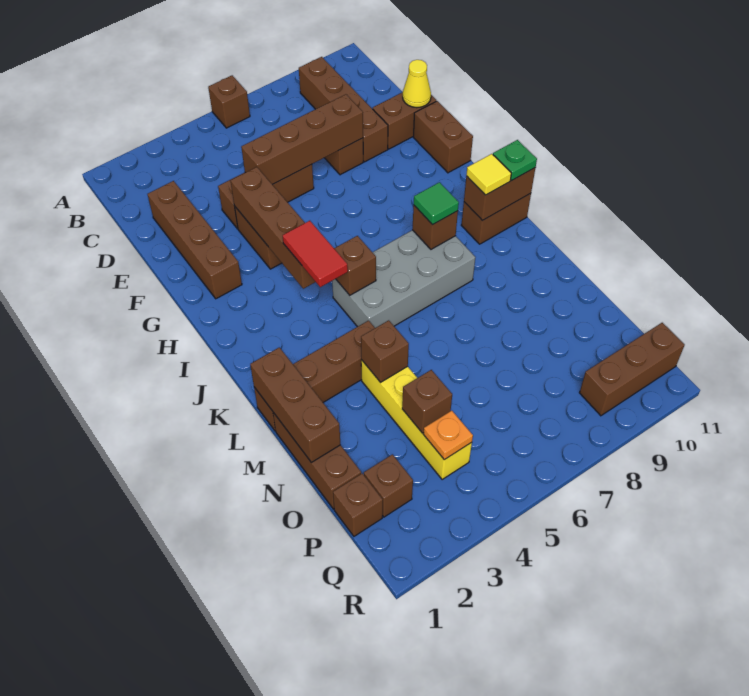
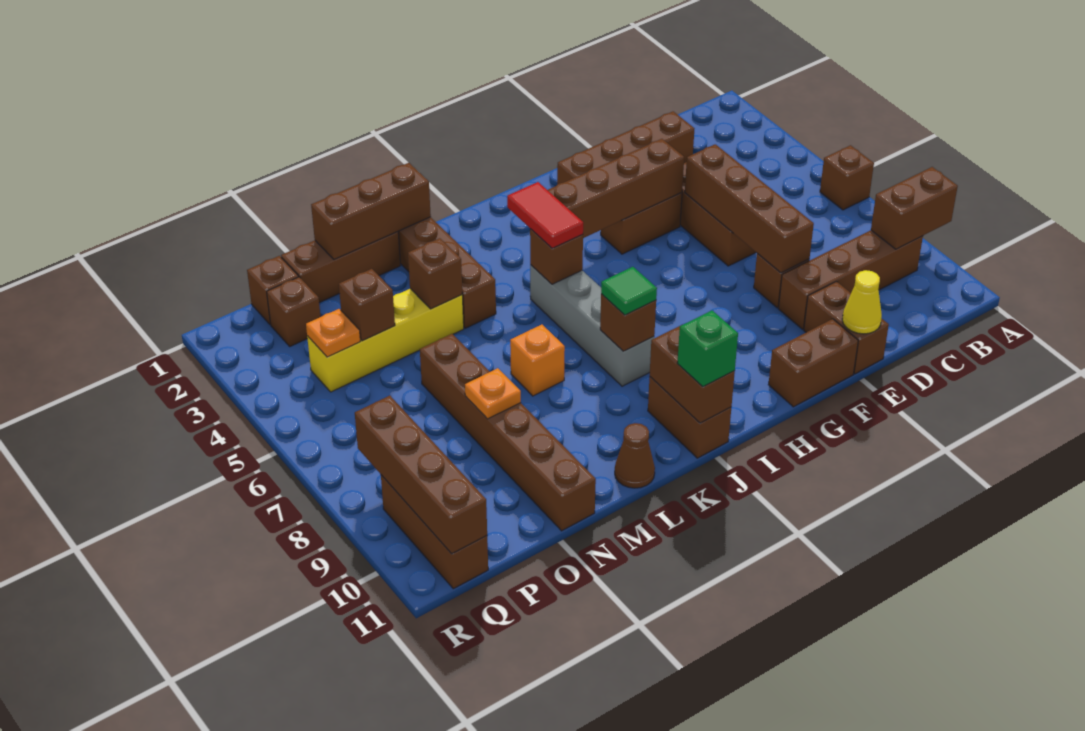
none -> brown 1x2 brick [871,167,958,249]
red 1x2 tile [283,221,348,287] -> red 1x2 tile turned to [507,182,583,248]
grey 2x4 brick [332,230,475,328] -> grey 1x4 brick [530,265,654,386]
yellow 1x1 tile [466,154,511,195] -> none
green 1x1 plate [493,140,537,181] -> green 1x1 brick [677,311,738,387]
none -> orange 1x1 brick [510,325,565,396]
none -> brown 1x1 cone [615,423,655,488]
none -> brown 1x6 brick [420,334,596,531]
none -> orange 1x1 plate [465,368,521,419]
none -> brown 1x4 brick [355,396,487,554]

